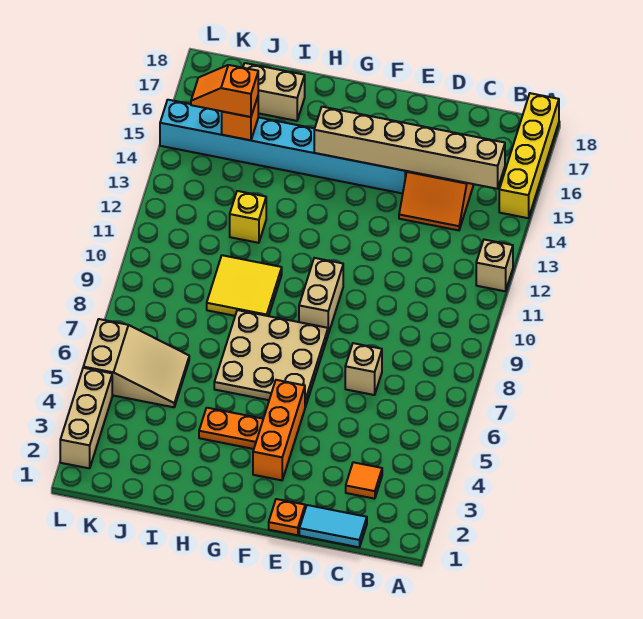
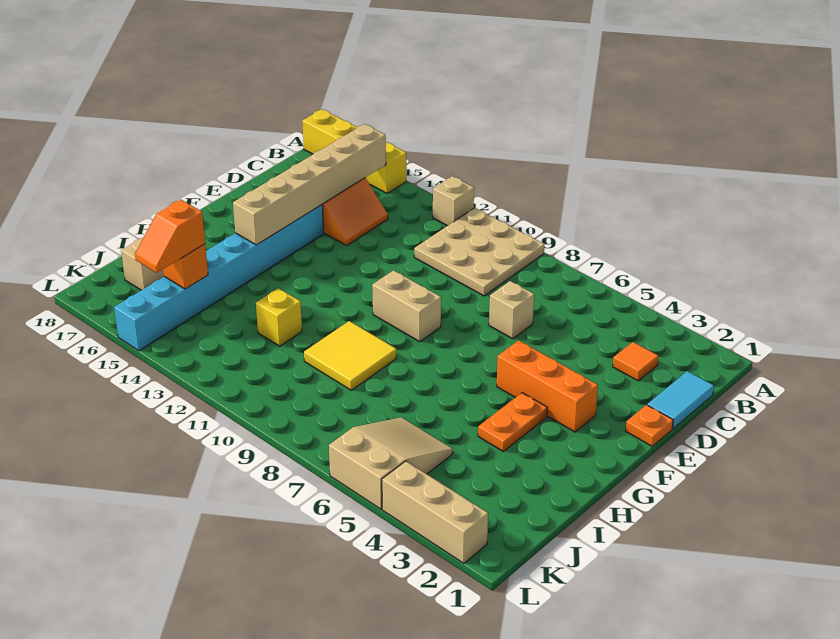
tan 3x3 plate [214,310,328,407] -> tan 3x3 plate moved to [414,208,544,296]

